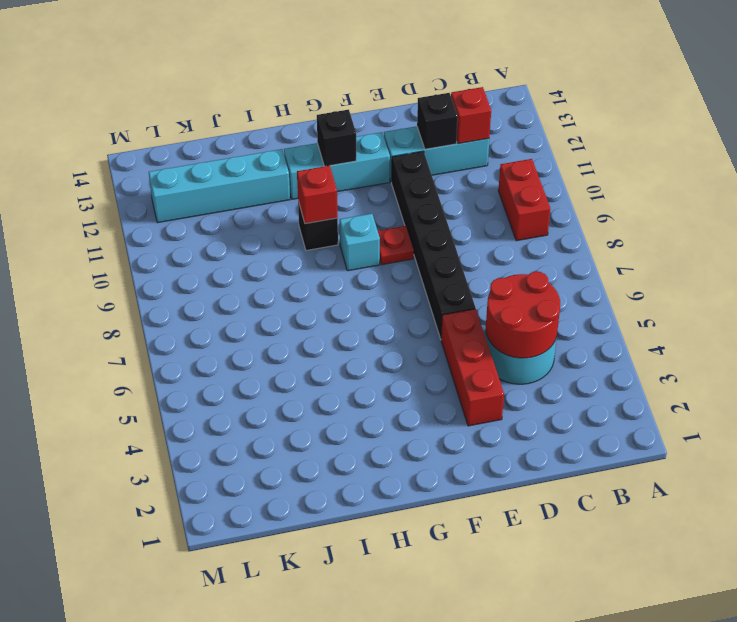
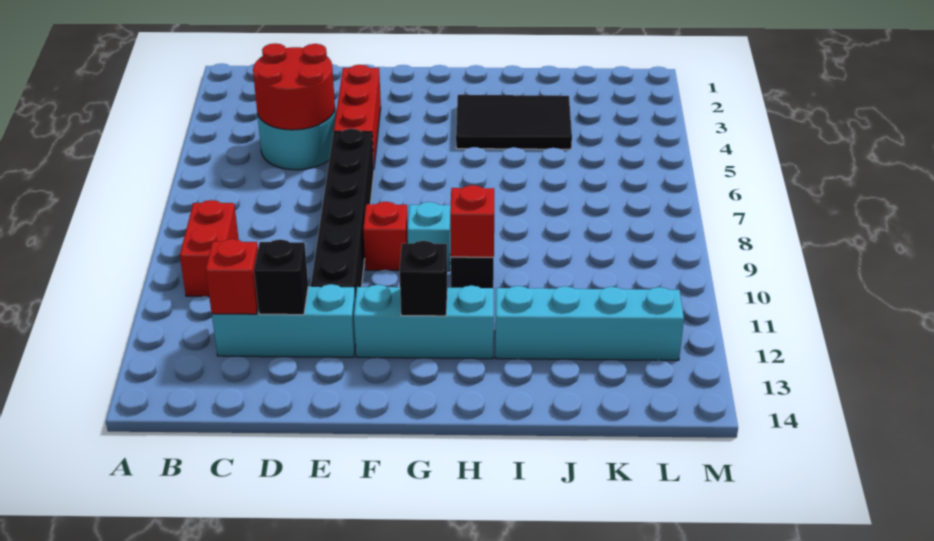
red 1x1 plate [378,226,414,265] -> red 1x1 brick [363,202,408,270]
none -> black 2x3 tile [456,95,572,149]

